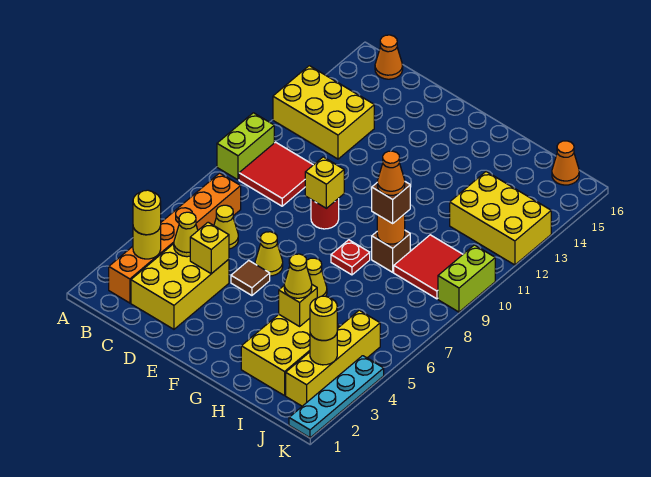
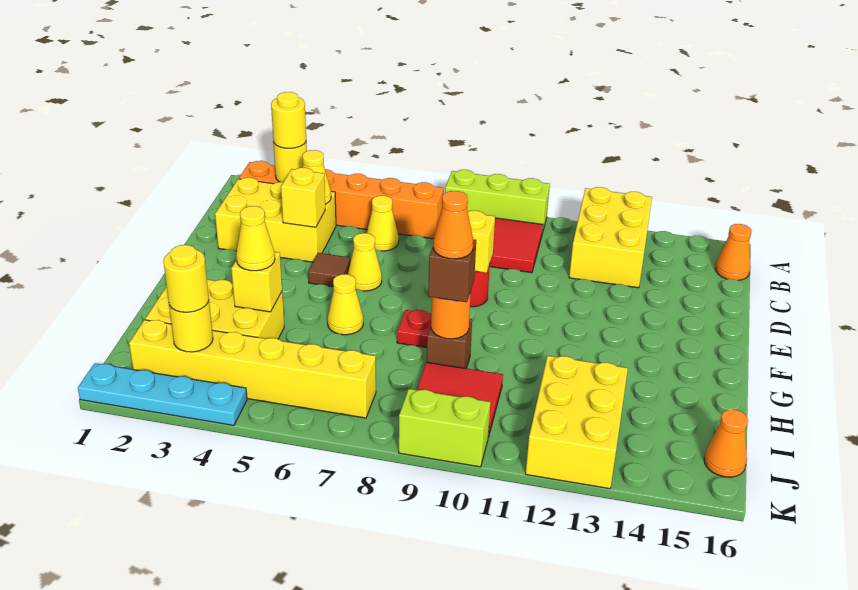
lime 1x2 brick [217,113,274,180] -> lime 1x3 brick [445,170,550,233]
yellow 1x4 brick [286,310,380,406] -> yellow 1x6 brick [129,320,376,418]

